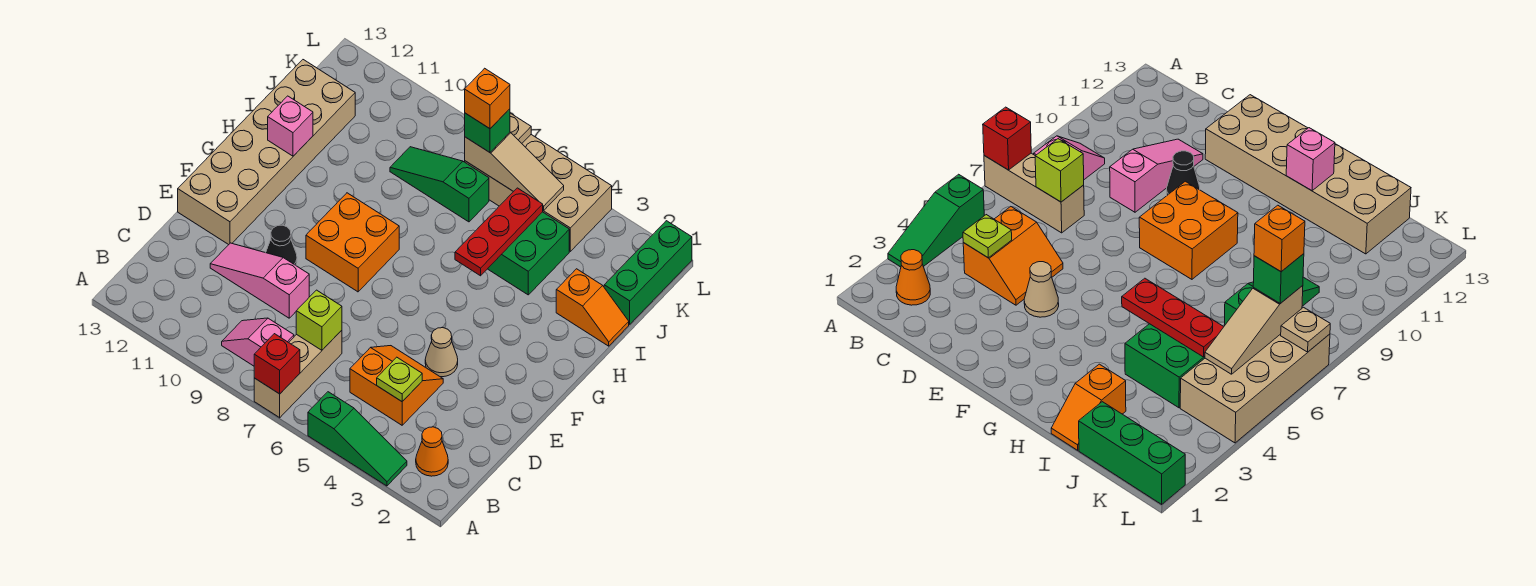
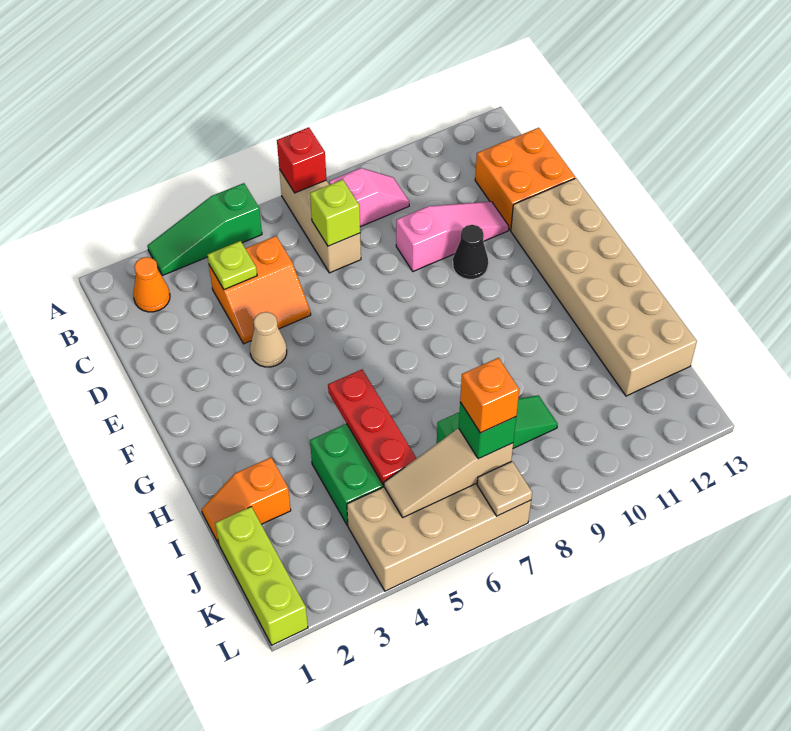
orange 2x2 brick [306,193,399,292] -> orange 2x2 brick moved to [475,128,575,230]
pink 1x1 brick [268,96,313,156] -> none
green 1x3 brick [604,221,692,324] -> lime 1x3 brick [215,507,308,645]

